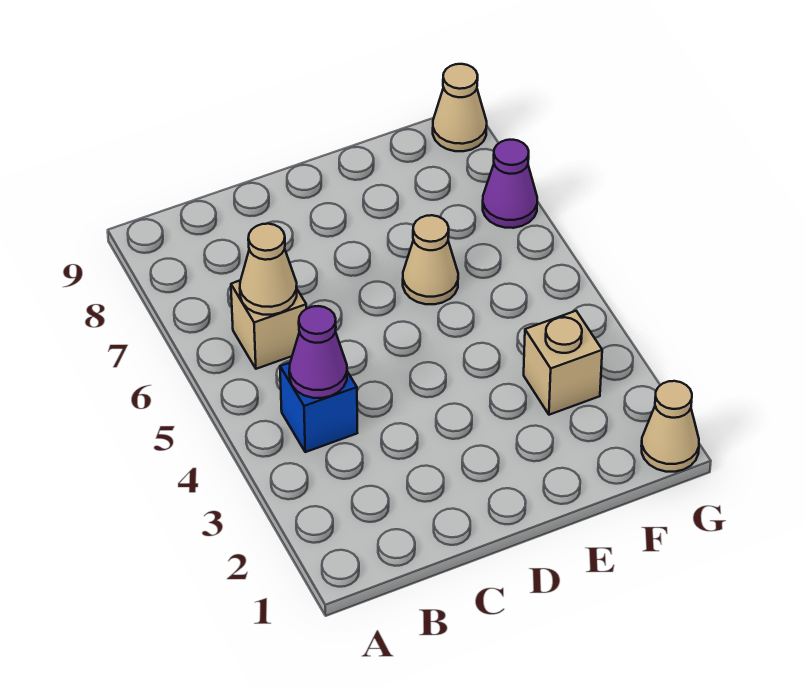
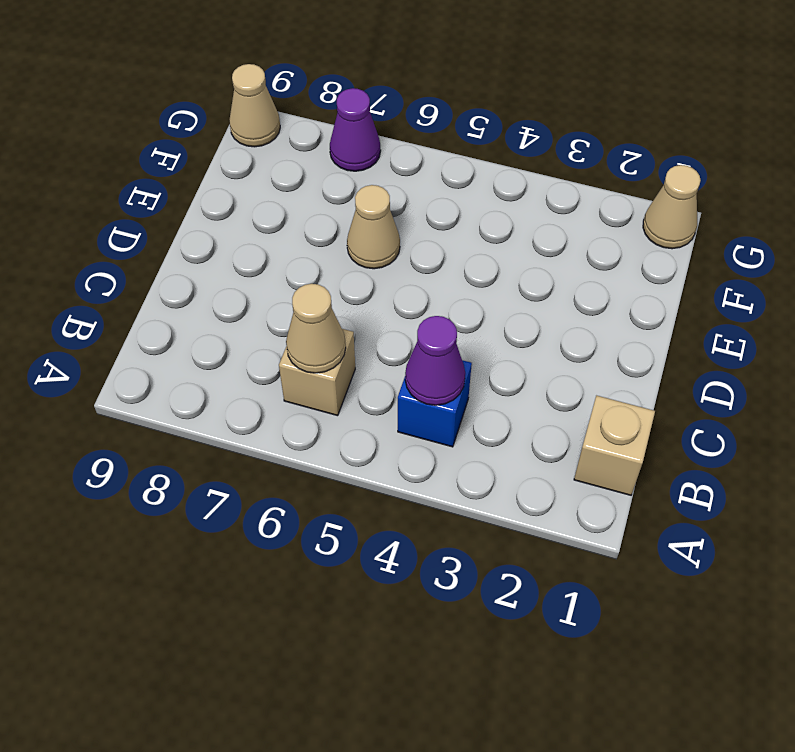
tan 1x1 brick [524,311,602,415] -> tan 1x1 brick moved to [574,396,655,495]

